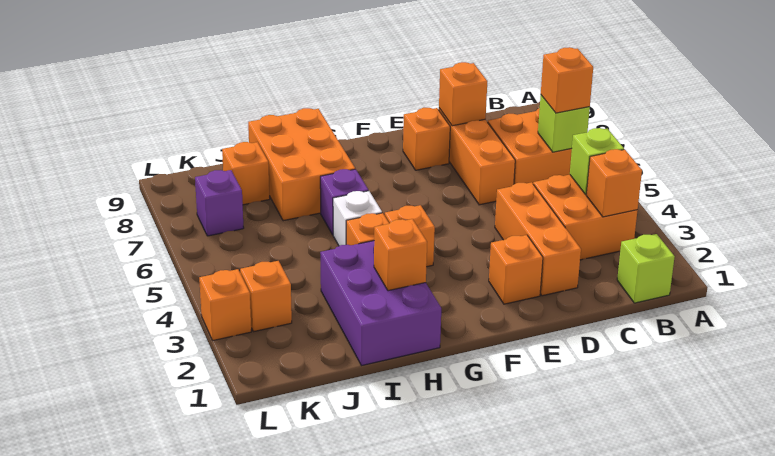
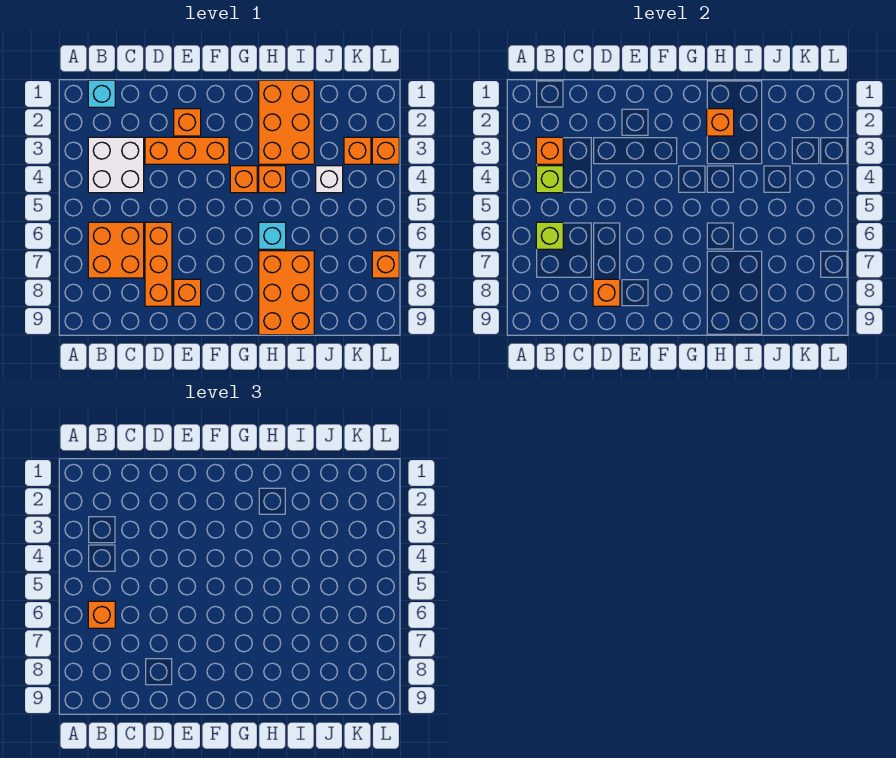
lime 1x1 brick [617,234,675,303] -> cyan 1x1 brick [88,80,115,107]
orange 2x2 brick [533,175,638,260] -> white 2x2 brick [88,137,144,193]
orange 1x3 brick [495,182,581,296] -> orange 1x3 brick turned to [145,137,229,164]
purple 2x3 brick [320,241,441,366] -> orange 2x3 brick [259,80,314,164]
white 1x1 brick [333,191,382,246] -> white 1x1 brick moved to [316,166,343,193]
purple 1x1 brick [320,169,368,235] -> cyan 1x1 brick [259,222,286,249]
orange 1x1 brick [222,142,270,205] -> orange 1x1 brick moved to [372,251,399,278]
purple 1x1 brick [195,170,244,236] -> none

